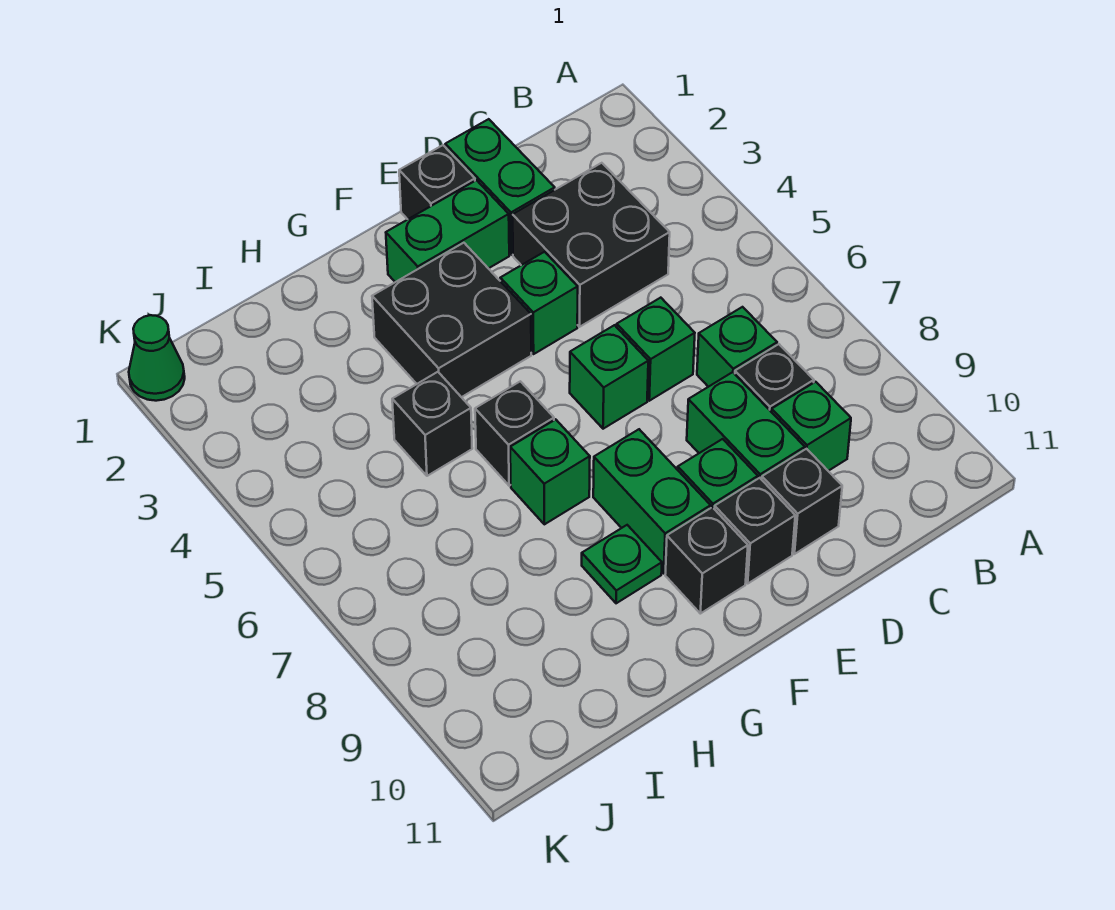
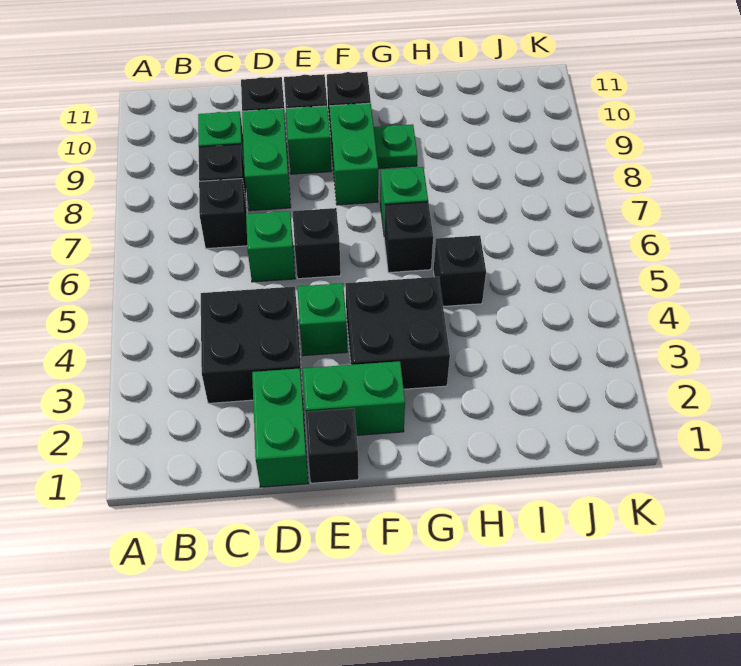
green 1x1 brick [697,307,777,387] -> black 1x1 brick [199,179,247,249]
green 1x1 brick [570,325,648,429] -> black 1x1 brick [292,208,341,279]
green 1x1 cone [129,315,185,401] -> none

